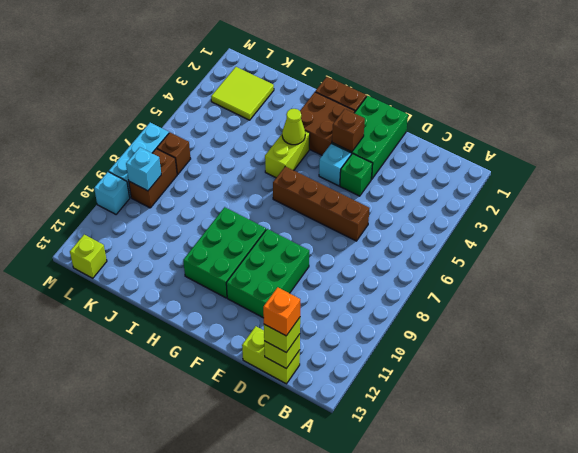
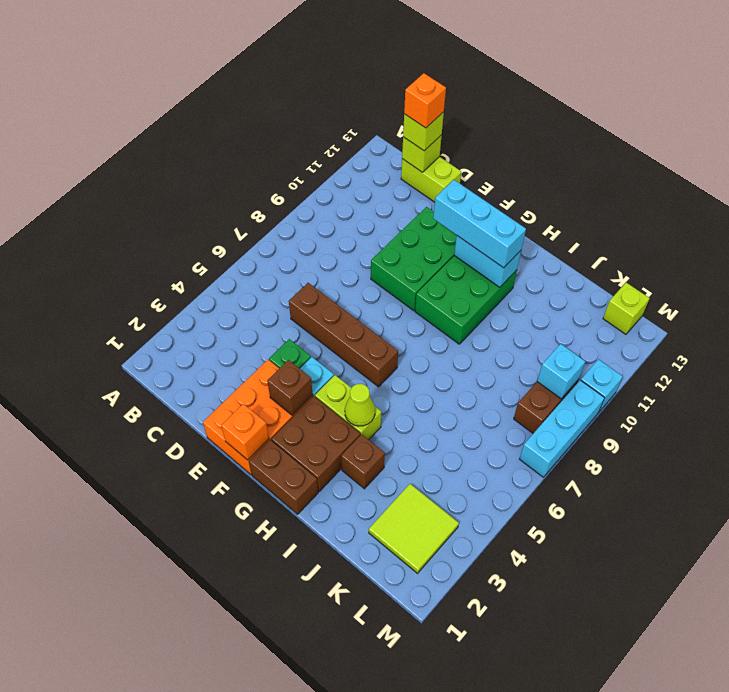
green 2x3 brick [332,96,408,179] -> orange 2x3 brick [203,360,313,475]
none -> orange 1x1 brick [221,404,269,460]
none -> cyan 1x3 brick [433,180,526,268]
none -> cyan 1x2 brick [454,236,521,287]
lime 1x2 brick [265,131,310,178] -> lime 1x2 brick turned to [315,375,381,440]
brown 1x1 brick [157,133,191,174] -> brown 1x1 brick moved to [341,434,385,489]

